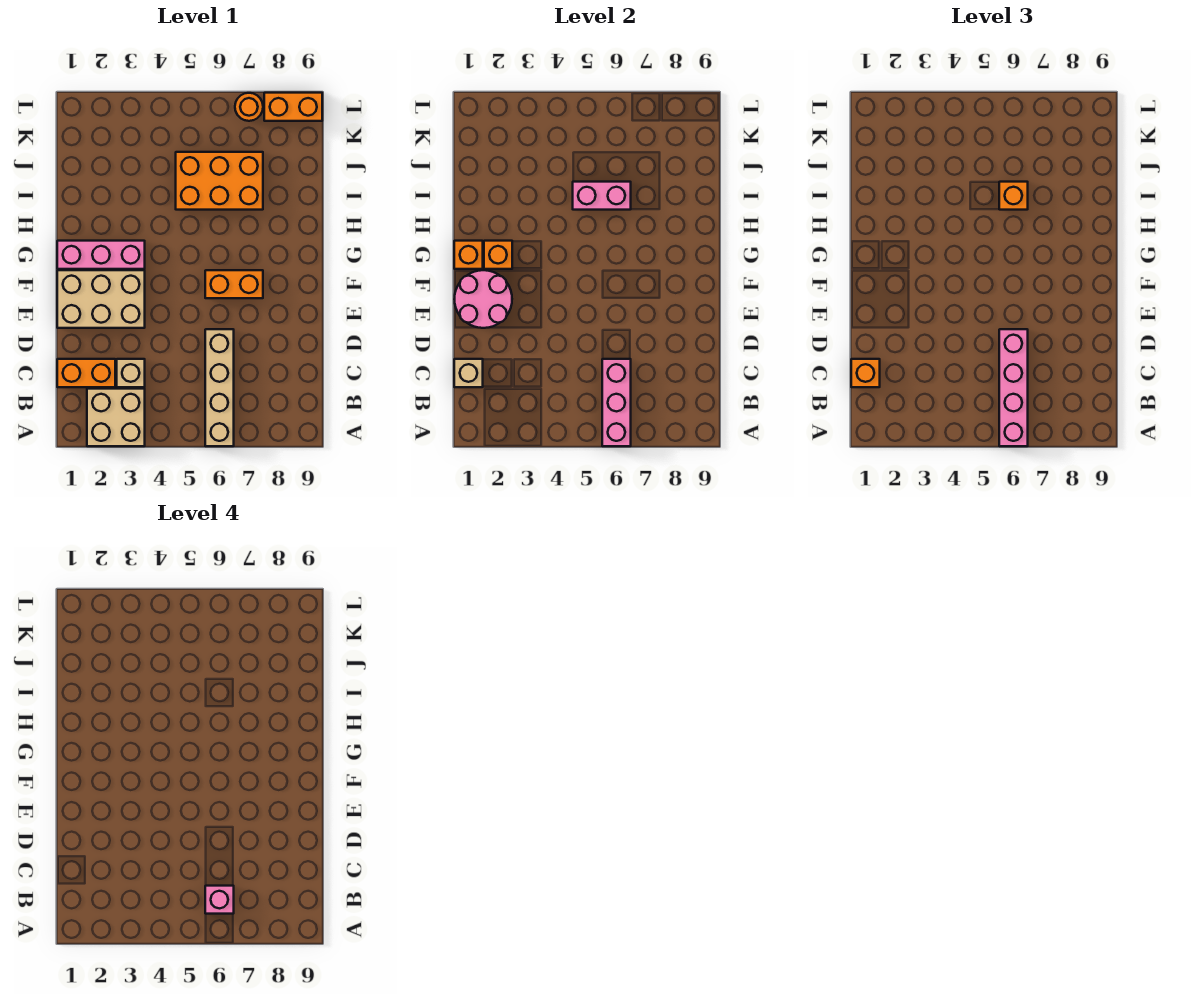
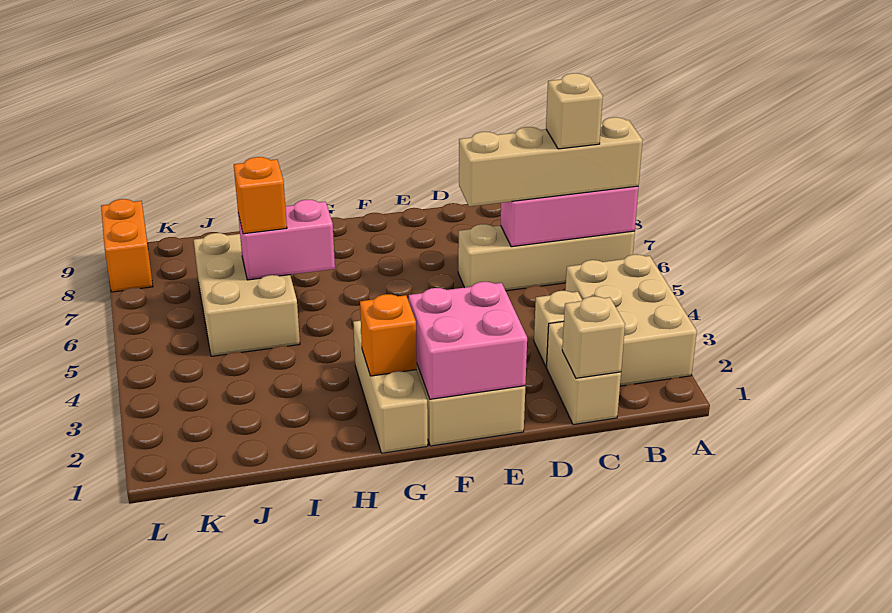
tan 2x2 brick [87,389,145,446] -> tan 2x3 brick [565,254,697,386]
pink 1x4 brick [999,329,1028,446] -> tan 1x4 brick [459,117,643,207]
pink 1x1 brick [205,886,234,914] -> tan 1x1 brick [546,73,603,149]
orange 1x2 brick [57,359,115,387] -> tan 1x2 brick [547,321,621,425]
orange 1x1 brick [851,359,880,387] -> none
pink 2x2 round brick [454,270,512,328] -> pink 2x2 brick [409,282,527,399]
orange 1x2 brick [205,270,263,298] -> none
pink 1x3 brick [57,241,145,269] -> tan 1x3 brick [353,320,428,453]
orange 1x1 brick [454,241,483,269] -> none
orange 2x3 brick [176,152,263,210] -> tan 2x3 brick [194,233,300,356]
pink 1x2 brick [573,182,631,210] -> pink 1x2 brick turned to [238,200,335,280]
orange 1x1 round brick [235,93,263,121] -> none

